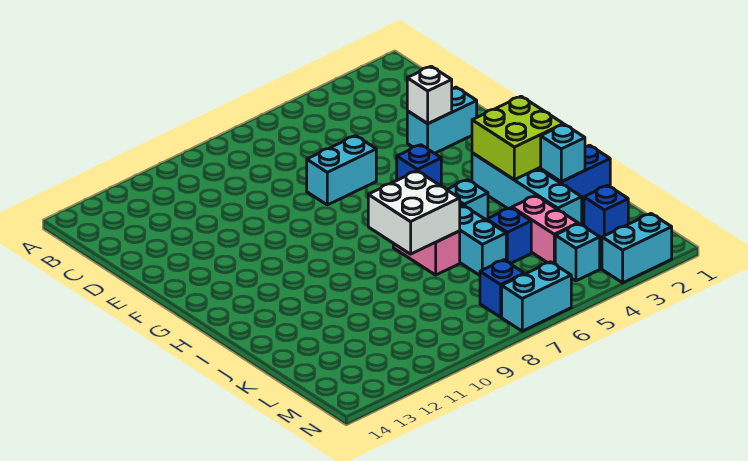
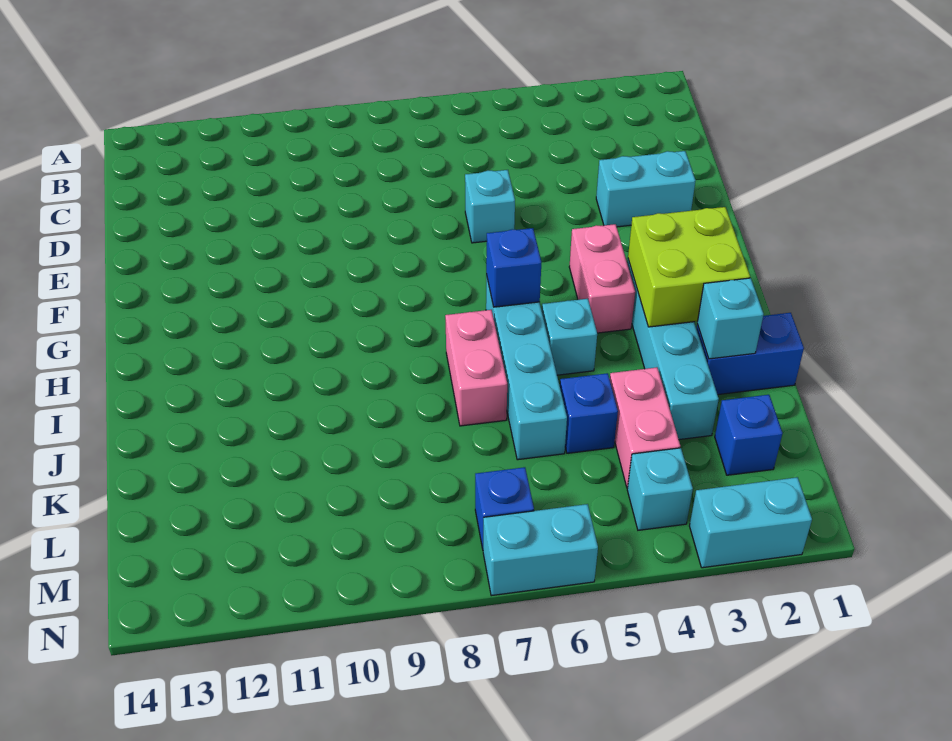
white 1x1 brick [407,66,452,124] -> none
cyan 1x2 brick [307,136,376,205] -> cyan 1x1 brick [465,170,515,243]
none -> pink 1x2 brick [569,224,635,333]
white 2x2 brick [368,171,460,254] -> none

